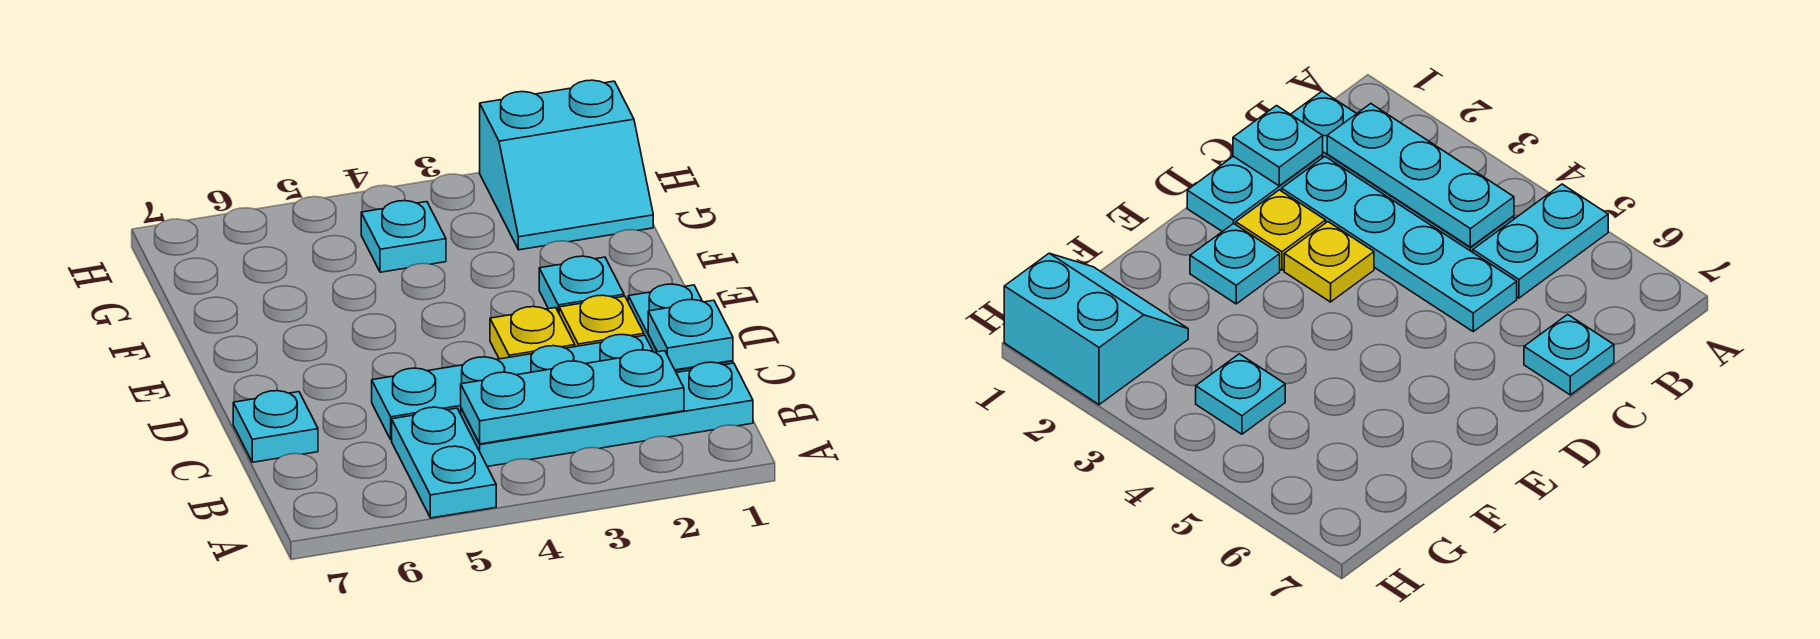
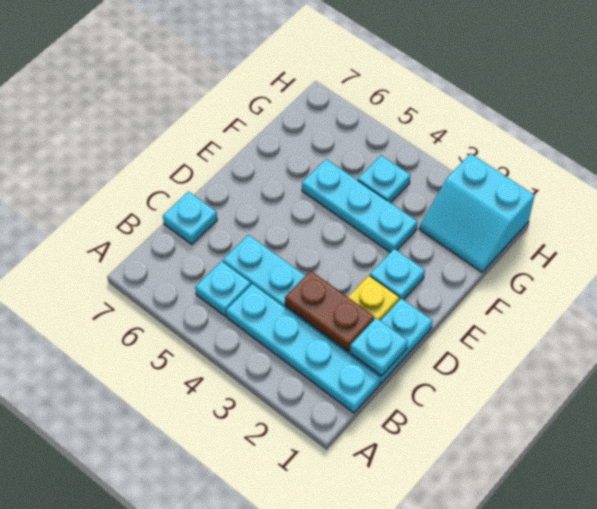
cyan 1x2 plate [392,407,496,518] -> cyan 1x1 plate [195,261,251,316]
cyan 1x3 plate [461,350,684,444] -> cyan 1x3 plate moved to [302,159,418,252]
none -> brown 1x2 plate [285,271,374,351]
yellow 1x1 plate [490,307,575,359] -> none

